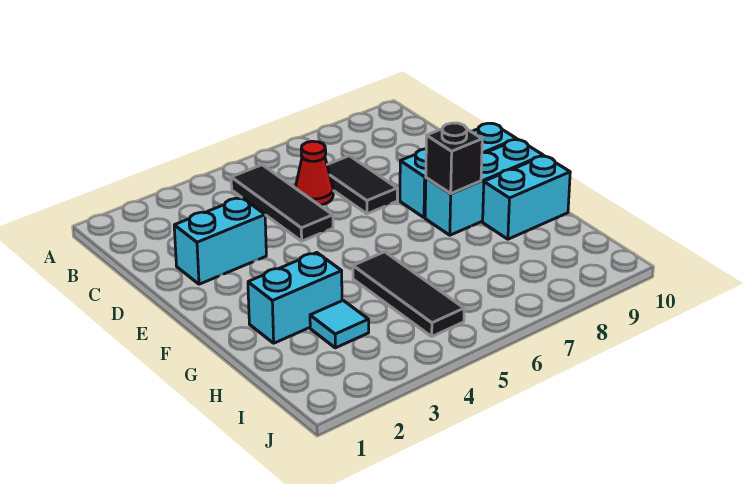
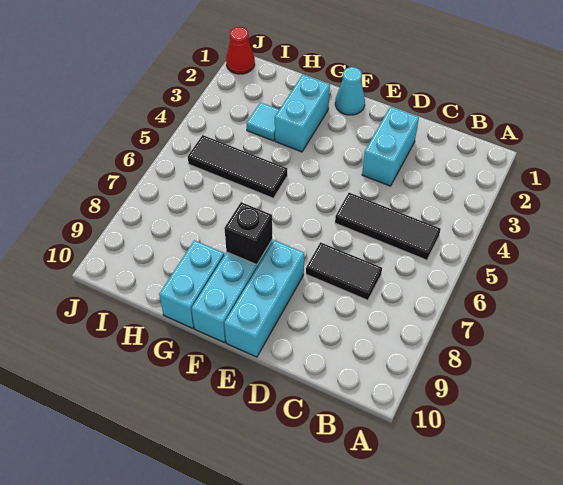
red 1x1 cone [295,141,333,205] -> red 1x1 cone moved to [226,27,255,74]
none -> cyan 1x1 cone [335,67,365,115]

